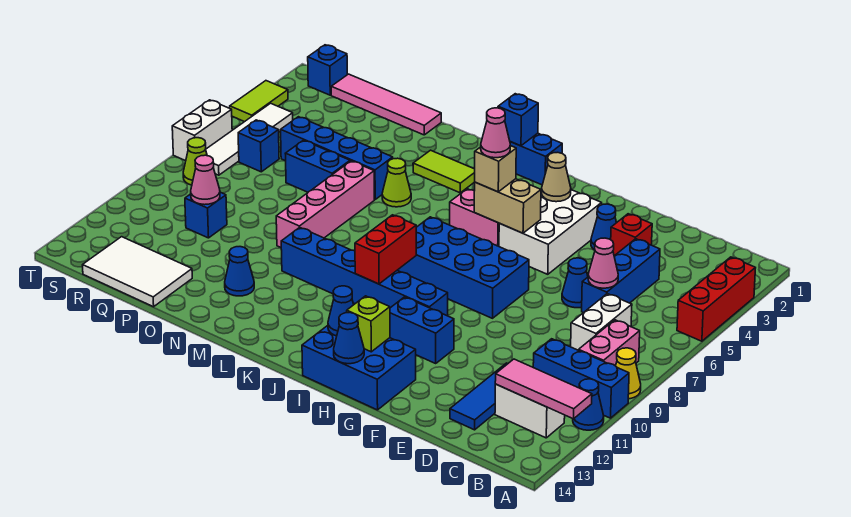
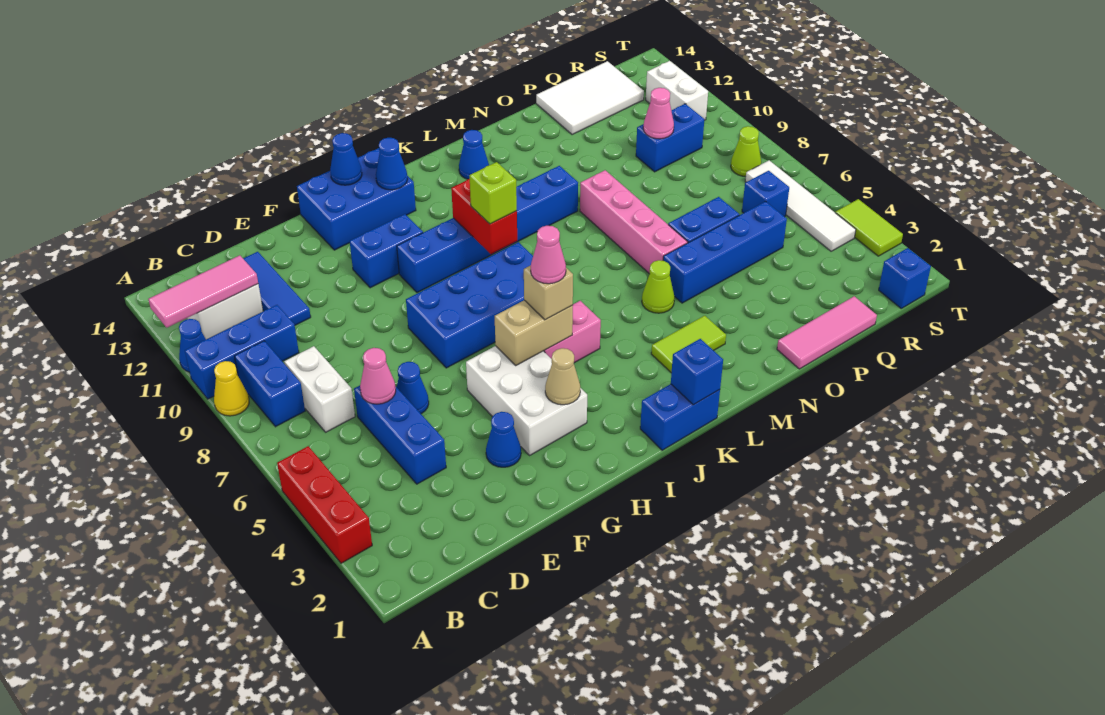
pink 1x2 brick [579,320,640,366] -> blue 1x2 brick [235,341,305,427]
red 1x1 brick [611,214,652,256] -> none
lime 1x1 brick [347,296,390,352] -> lime 1x1 brick moved to [469,162,517,224]
blue 1x1 cone [225,247,254,296] -> blue 1x1 cone moved to [459,130,489,179]
pink 1x4 tile [331,74,441,135] -> pink 1x3 tile [777,296,877,369]
blue 1x1 brick [185,192,227,238] -> blue 1x2 brick [636,104,704,172]
white 1x2 brick [172,100,232,161] -> white 1x2 brick moved to [646,61,708,120]

